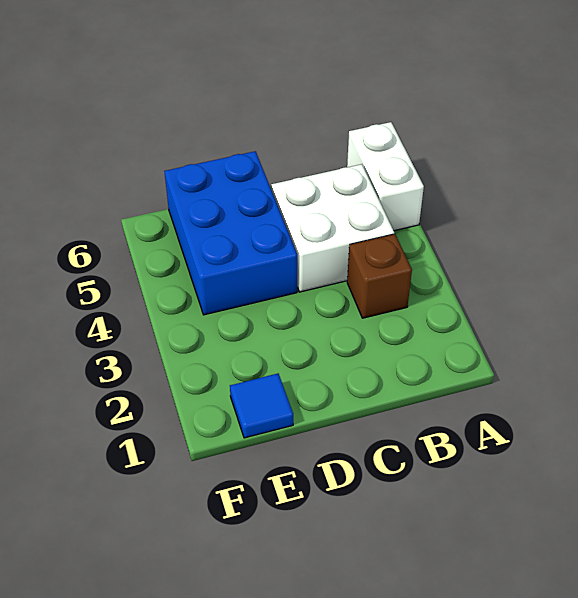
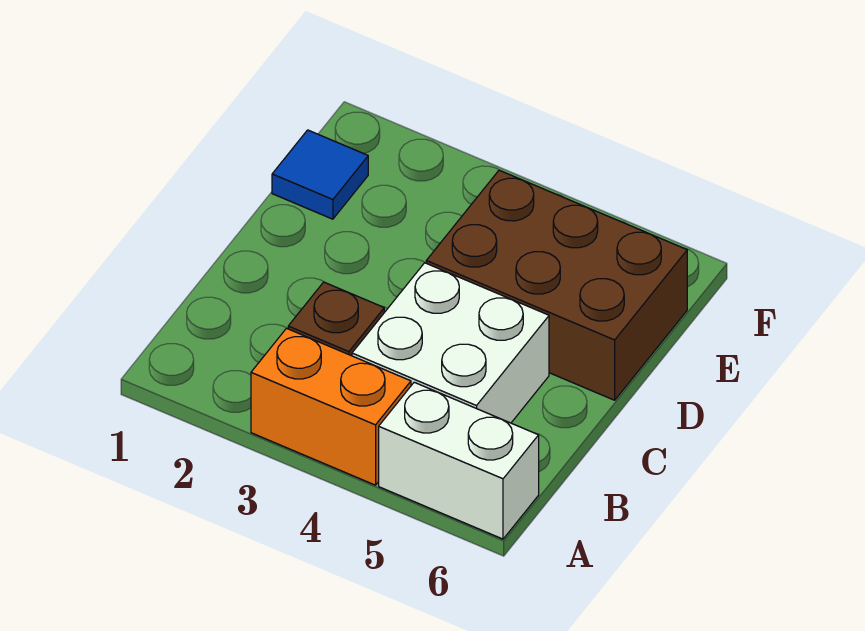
none -> orange 1x2 brick [251,328,411,485]
blue 2x3 brick [164,151,297,315] -> brown 2x3 brick [426,170,687,400]

